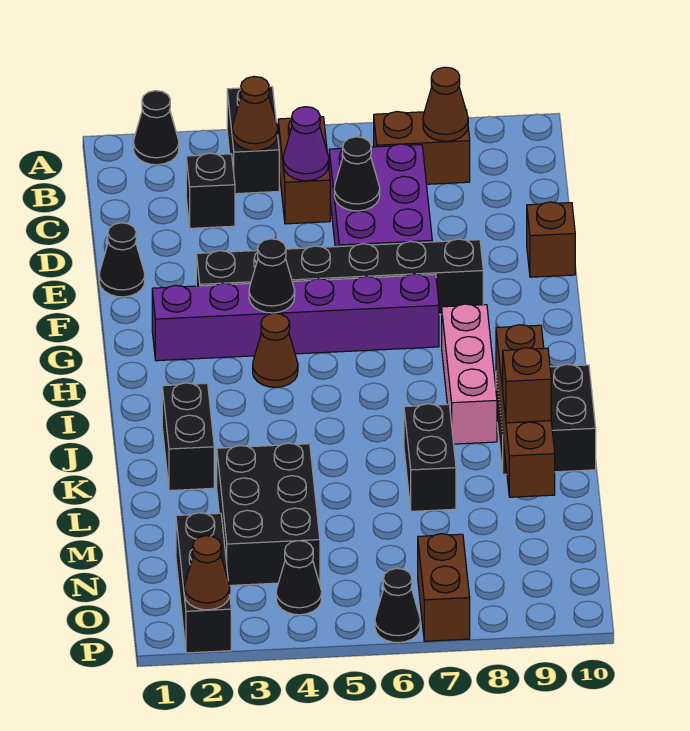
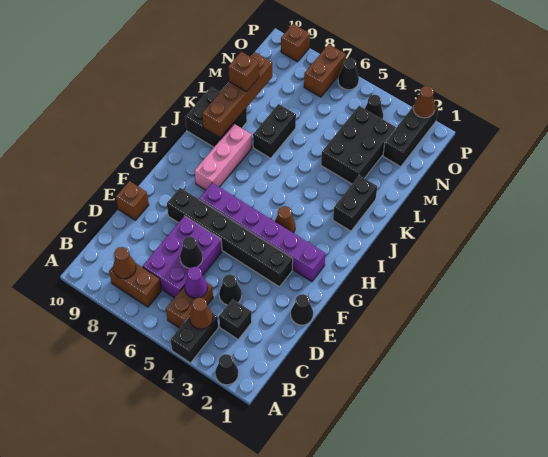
black 1x1 cone [249,239,295,313] -> black 1x1 cone moved to [219,274,242,305]
none -> brown 1x1 brick [281,24,310,62]

